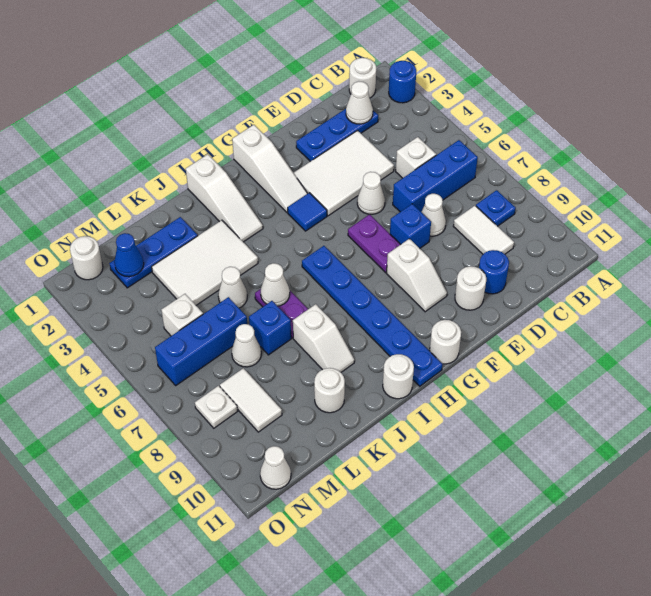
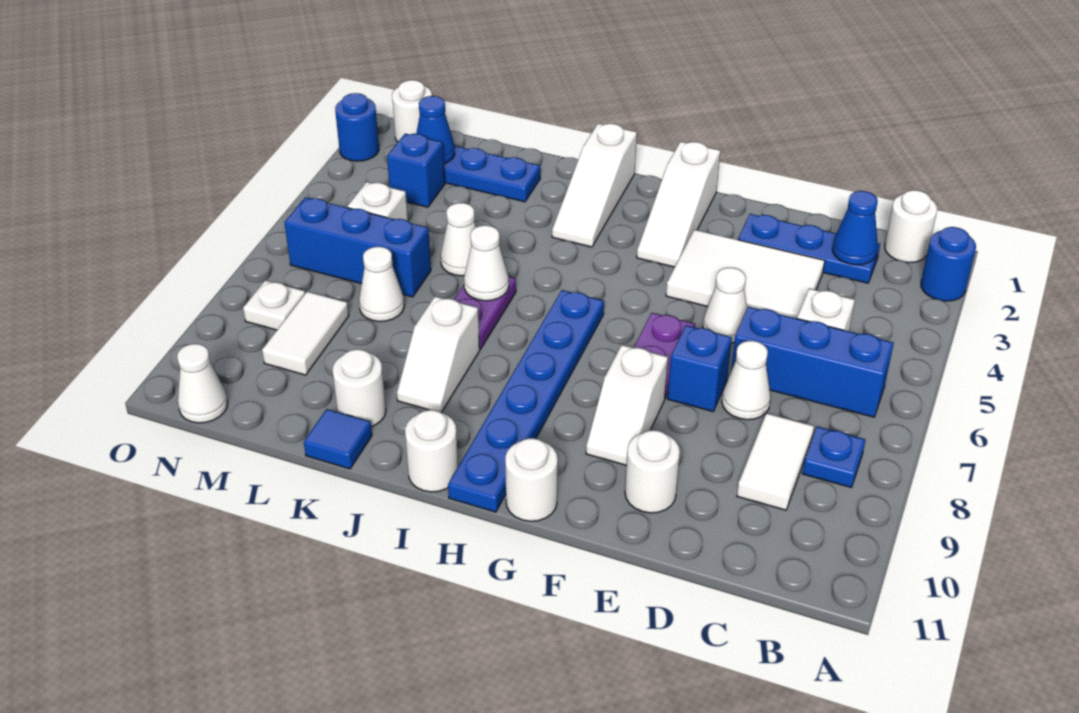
white 1x1 cone [346,81,373,124] -> blue 1x1 cone [832,191,878,265]
blue 1x1 round brick [479,250,509,294] -> blue 1x1 round brick moved to [335,93,379,161]
blue 1x1 tile [288,193,327,231] -> blue 1x1 tile moved to [304,409,372,469]
white 2x3 tile [152,220,258,305] -> none
blue 1x1 brick [249,301,291,355] -> blue 1x1 brick moved to [387,134,445,207]

